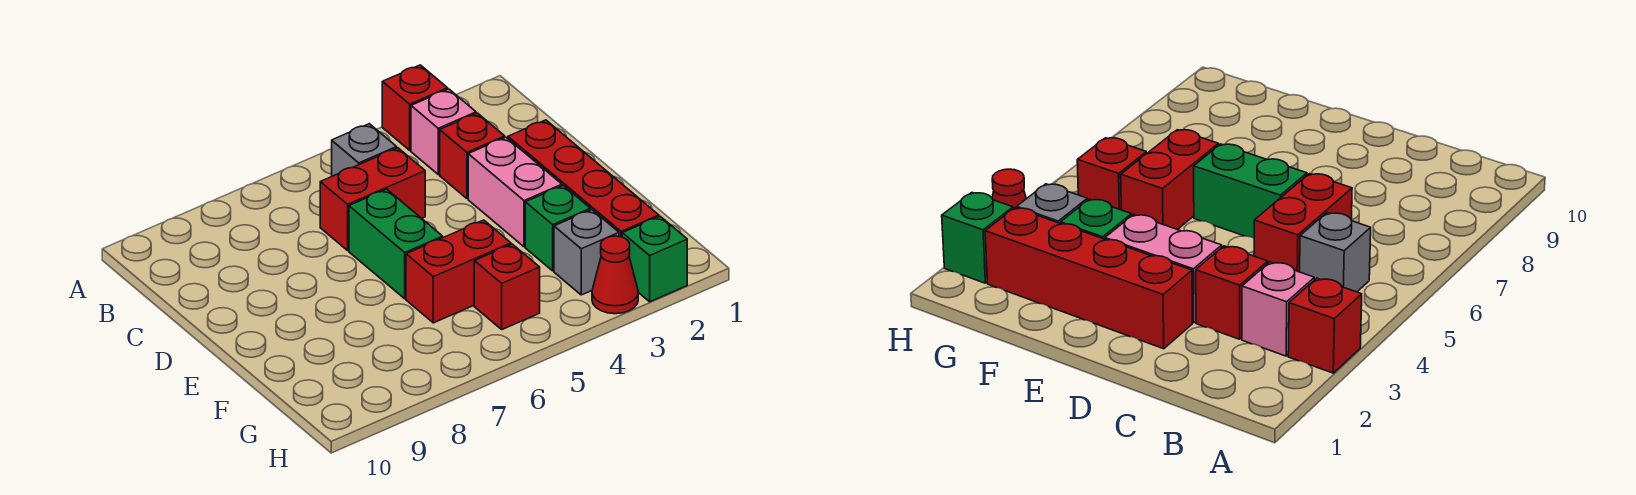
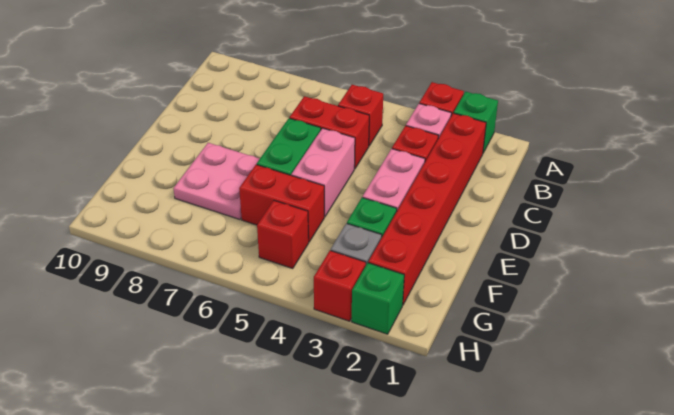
none -> green 1x1 brick [454,92,498,153]
grey 1x1 brick [332,124,397,176] -> red 1x1 brick [338,85,383,146]
red 1x4 brick [508,120,659,237] -> red 1x6 brick [368,113,486,304]
none -> pink 1x2 brick [291,128,355,217]
none -> pink 2x2 plate [173,143,260,220]
red 1x1 cone [592,236,638,314] -> red 1x1 brick [314,250,366,321]

